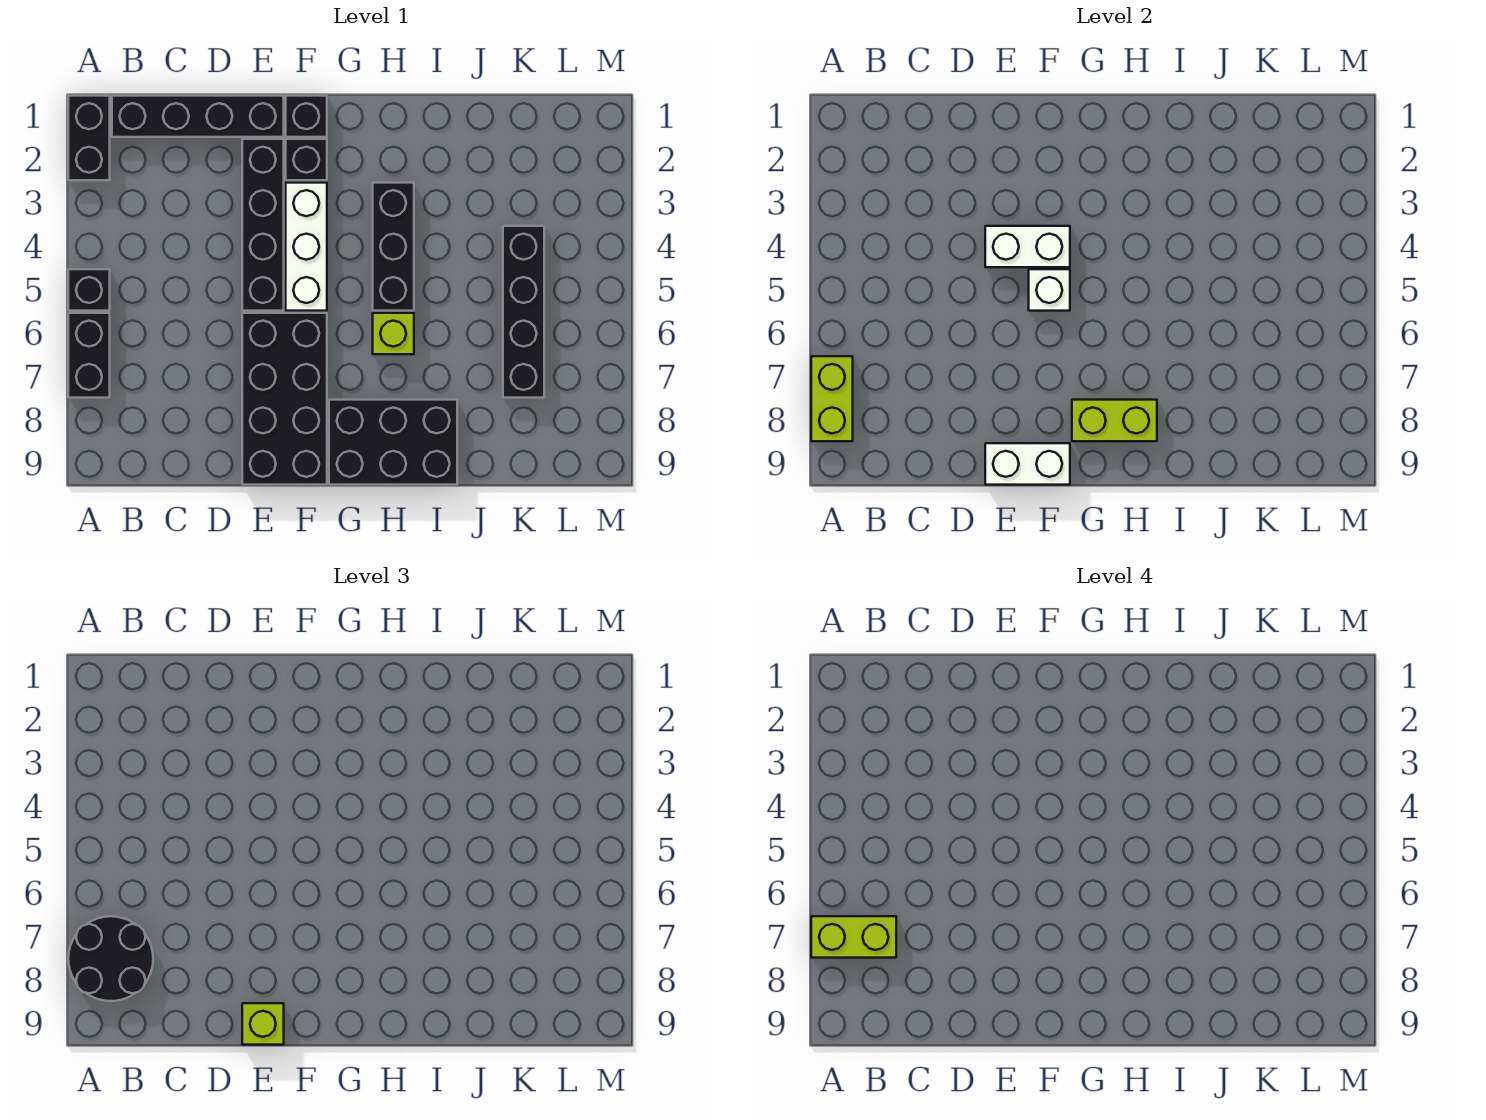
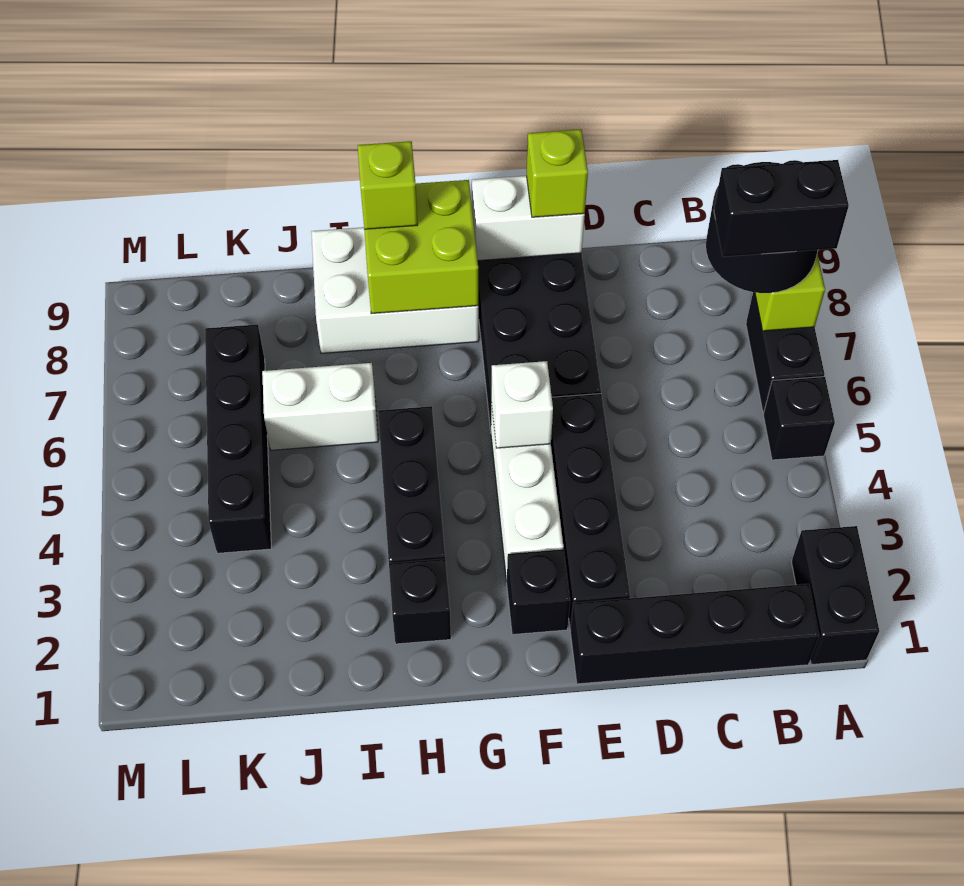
lime 1x2 brick [811,916,896,958] -> black 1x2 brick [714,160,849,257]
white 1x2 brick [985,226,1070,267] -> white 1x2 brick moved to [262,363,378,450]
black 1x1 brick [286,96,327,137] -> black 1x1 brick moved to [389,559,451,644]
black 2x3 brick [329,400,457,485] -> white 2x3 brick [311,227,479,354]
lime 1x2 brick [1072,400,1157,441] -> lime 2x2 brick [364,180,478,314]
lime 1x1 brick [373,313,414,354] -> lime 1x1 brick moved to [358,141,418,229]

